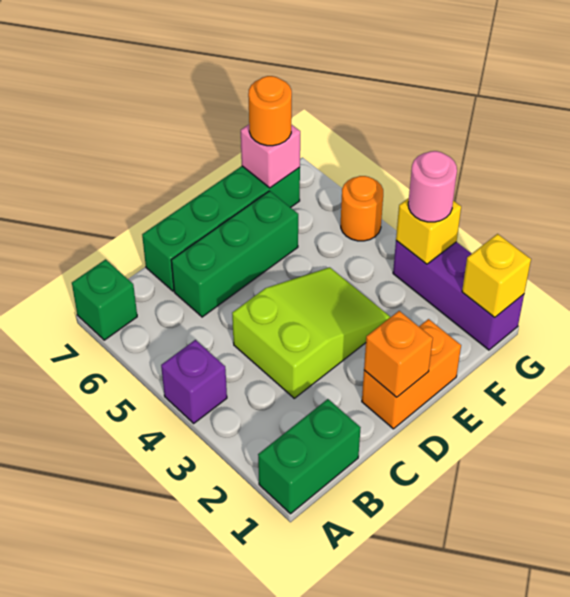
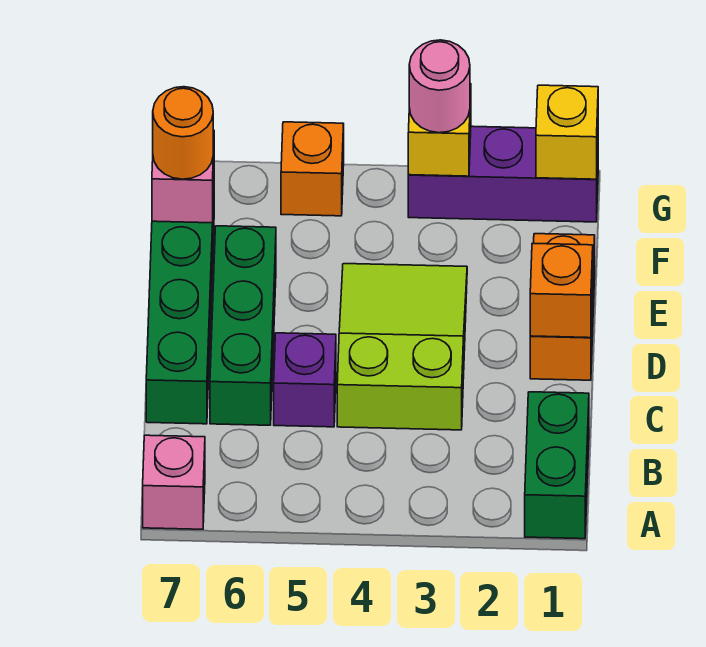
purple 1x1 brick [161,340,227,423] -> purple 1x1 brick moved to [274,333,336,427]
green 1x1 brick [72,259,137,340] -> pink 1x1 brick [143,435,205,529]
orange 1x1 round brick [341,176,383,241] -> orange 1x1 brick [281,122,344,216]

